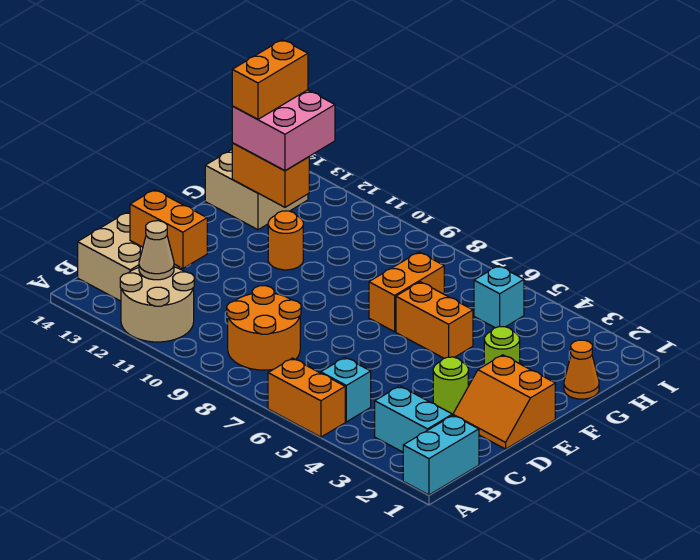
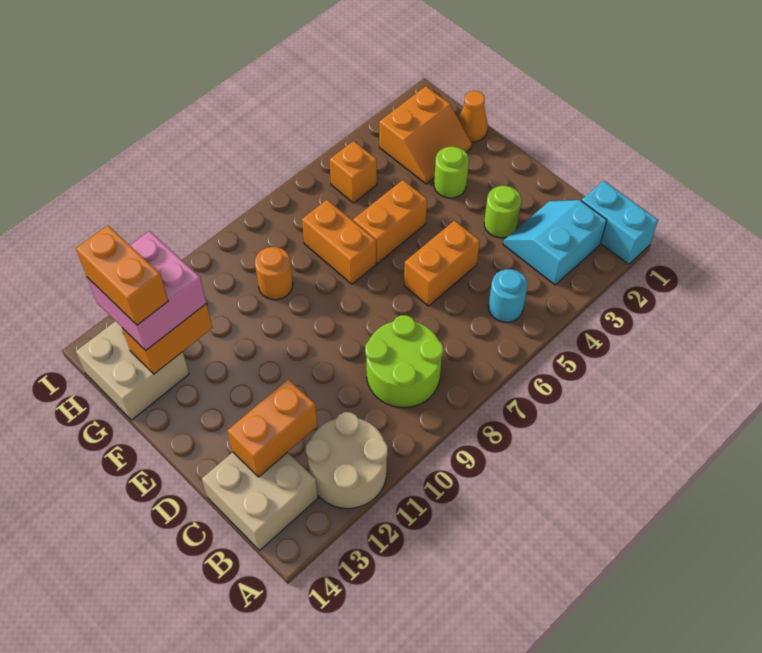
orange 1x2 brick [268,358,345,437] -> orange 1x2 brick moved to [404,221,480,306]
cyan 1x1 brick [321,358,371,422] -> cyan 1x1 round brick [488,269,527,322]
orange 2x2 round brick [227,286,301,370] -> lime 2x2 round brick [365,315,443,408]
tan 1x1 cone [139,221,174,280] -> none
orange 2x2 slope [453,355,555,449] -> orange 2x2 slope moved to [379,86,472,184]
orange 1x1 round brick [268,211,303,270] -> orange 1x1 round brick moved to [255,247,293,300]
cyan 1x1 brick [474,266,524,328] -> orange 1x1 brick [330,141,377,203]

